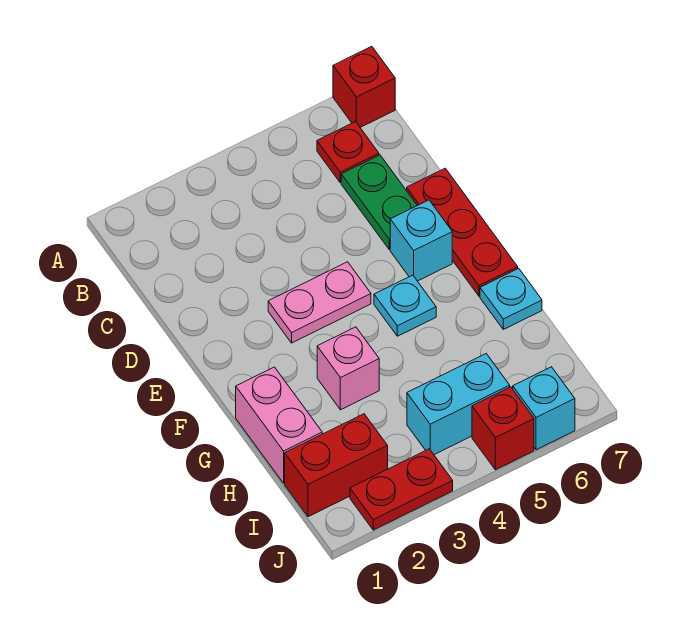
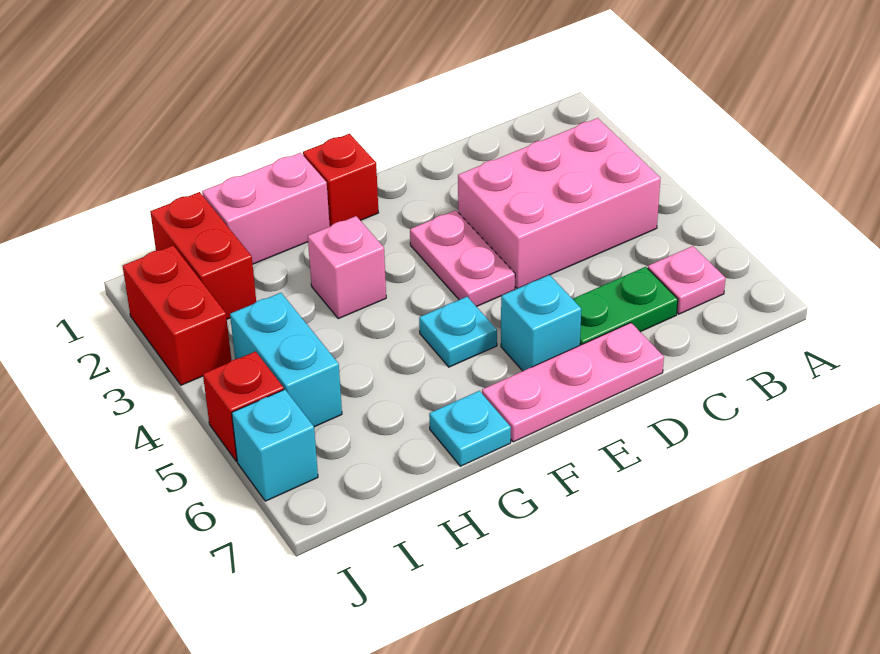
red 1x1 brick [333,46,395,127] -> red 1x1 brick moved to [303,134,378,226]
none -> pink 2x3 brick [458,118,661,289]
red 1x1 plate [317,122,379,183] -> pink 1x1 plate [648,246,726,314]
red 1x3 plate [407,168,518,296] -> pink 1x3 plate [482,323,664,442]
red 1x2 plate [350,449,453,530] -> red 1x2 brick [123,245,231,385]

